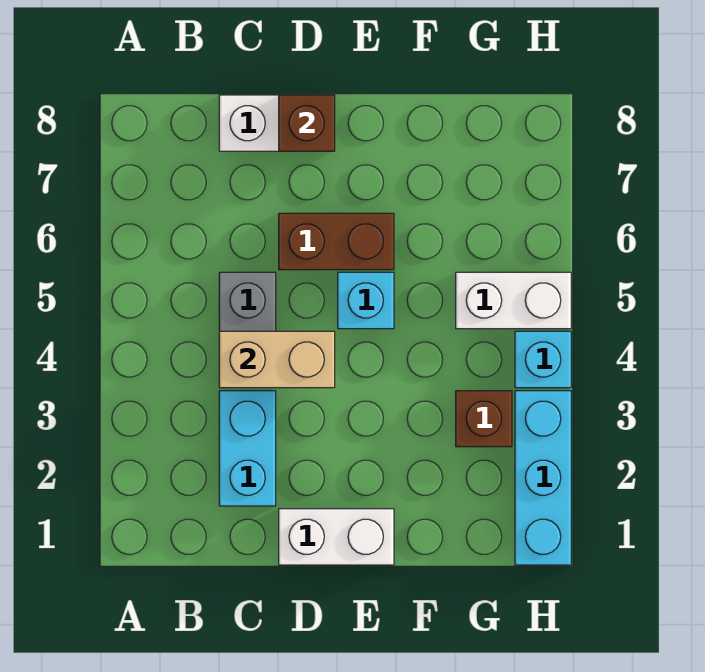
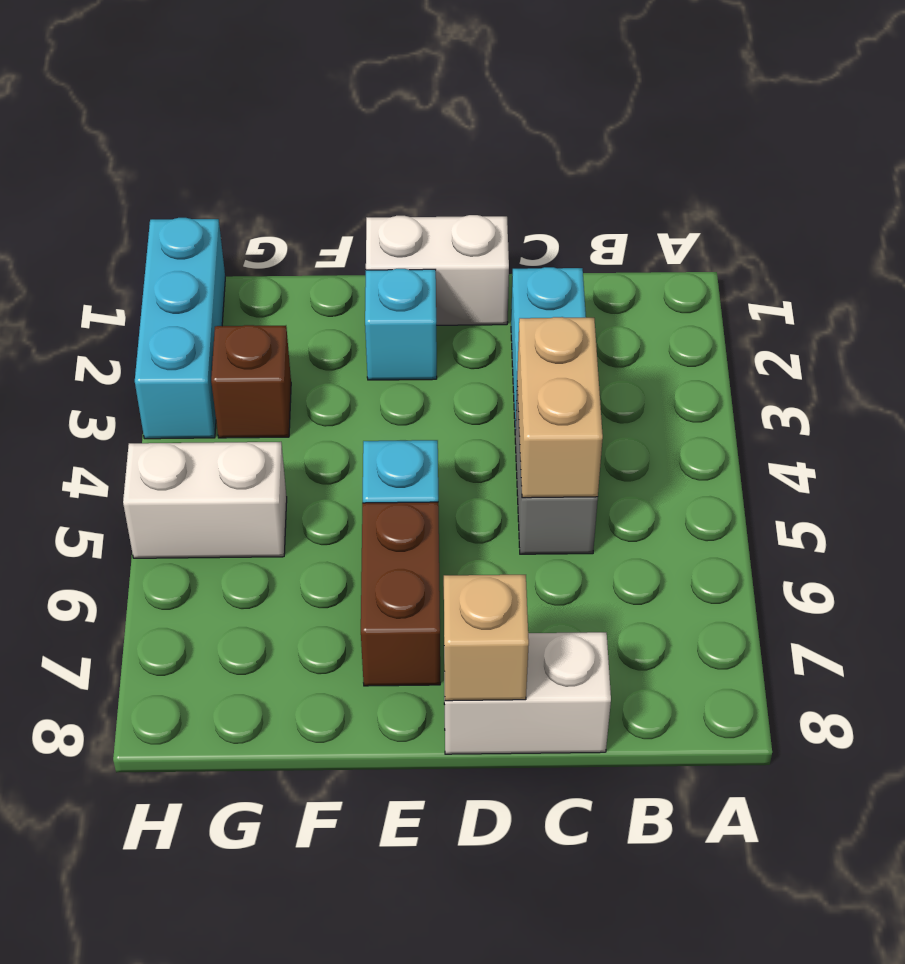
tan 1x2 brick [219,331,335,388] -> tan 1x2 brick turned to [517,317,603,498]
brown 1x2 brick [279,213,394,270] -> brown 1x2 brick turned to [361,502,440,686]
brown 1x1 brick [279,95,335,151] -> tan 1x1 brick [444,575,529,701]
cyan 1x1 brick [515,331,571,388] -> cyan 1x1 brick moved to [365,269,437,380]

